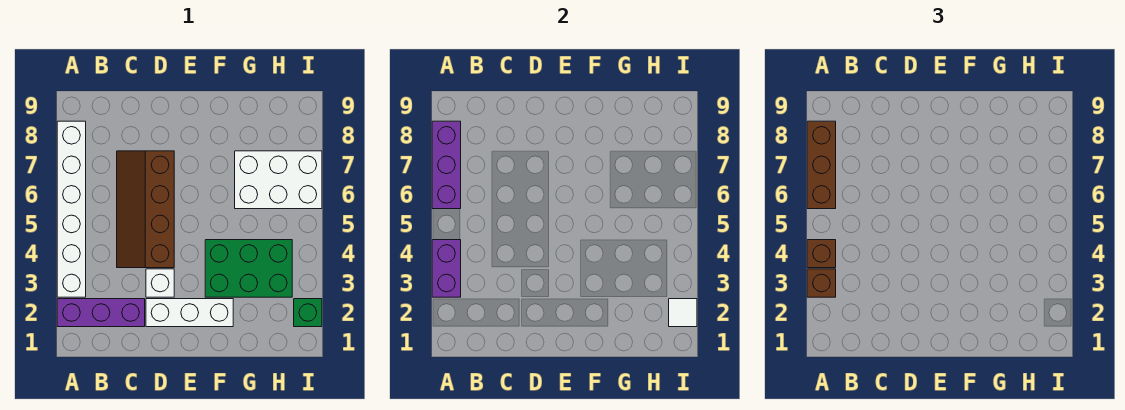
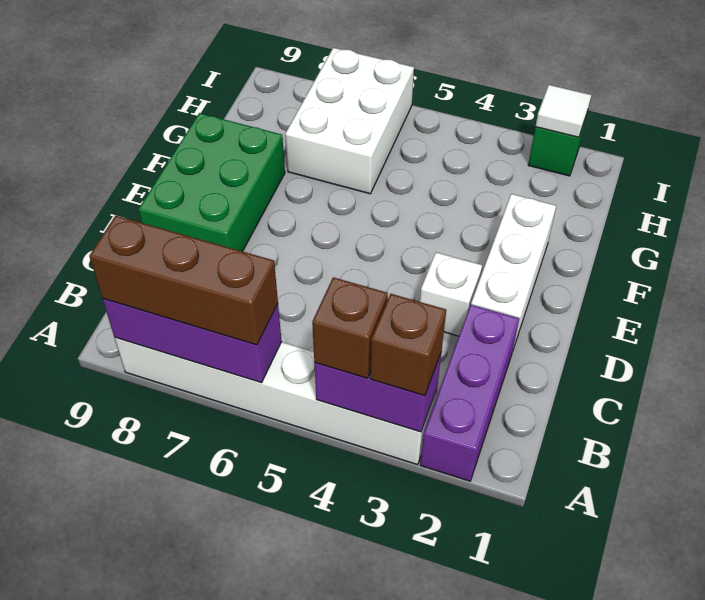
brown 2x4 slope [117,151,174,268] -> none
green 2x3 brick [205,240,292,297] -> green 2x3 brick moved to [139,113,285,251]

